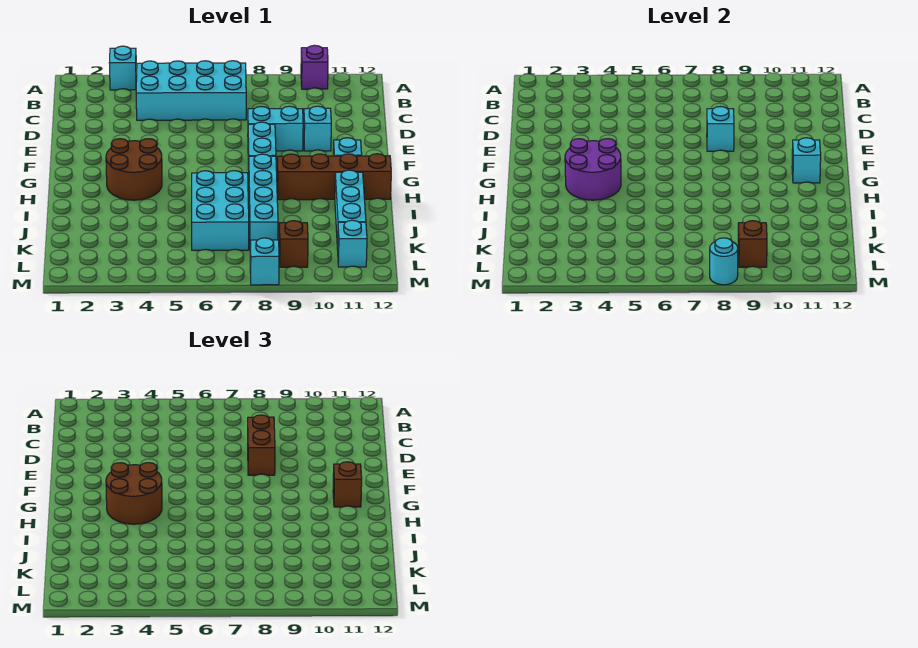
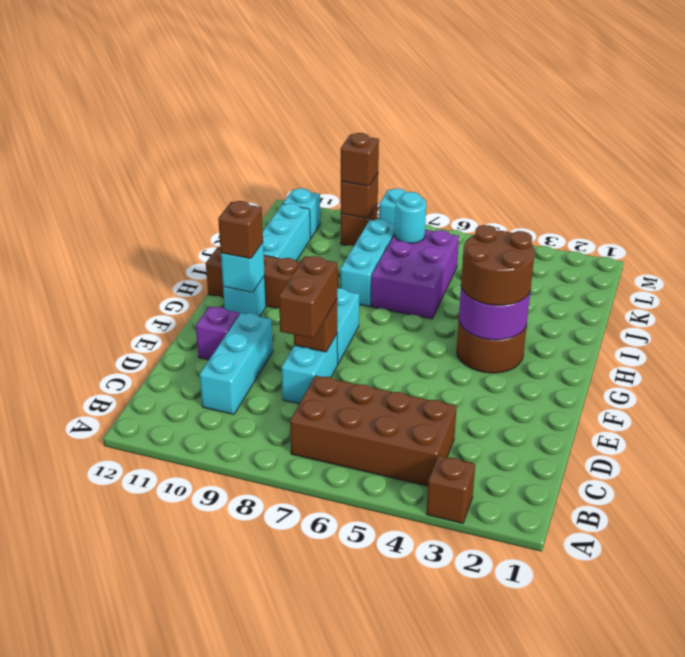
cyan 1x1 brick [110,46,137,90] -> brown 1x1 brick [426,456,475,523]
purple 1x1 brick [301,45,328,89] -> purple 1x1 brick moved to [196,306,239,360]
cyan 2x4 brick [136,61,246,120] -> brown 2x4 brick [290,376,457,486]
cyan 1x2 brick [248,106,303,151] -> cyan 1x2 brick turned to [281,334,338,404]
cyan 1x1 brick [707,107,734,151] -> brown 1x1 brick [294,300,337,352]
cyan 1x1 brick [304,106,331,151] -> cyan 1x3 brick [199,313,273,414]
cyan 1x4 brick [249,154,278,246] -> cyan 1x3 brick [340,219,395,306]
cyan 2x3 brick [192,171,249,250] -> purple 2x3 brick [371,230,459,319]
none -> brown 1x1 brick [341,133,379,186]
cyan 1x1 round brick [710,238,738,285] -> cyan 1x1 round brick moved to [395,192,426,243]

